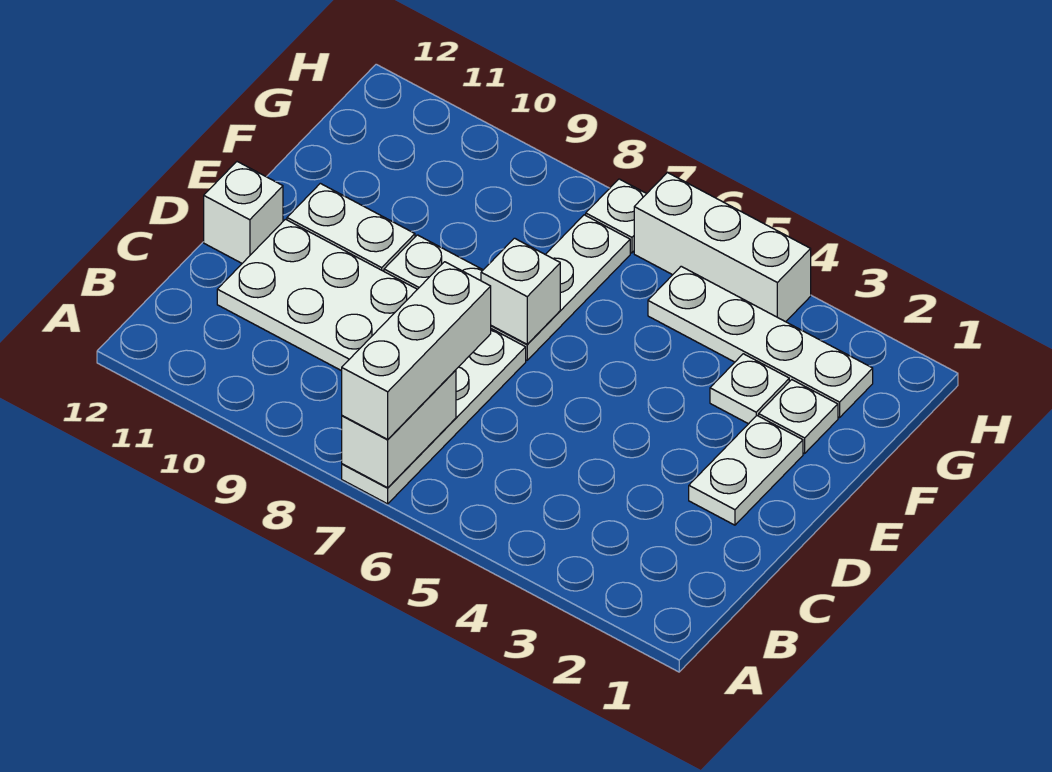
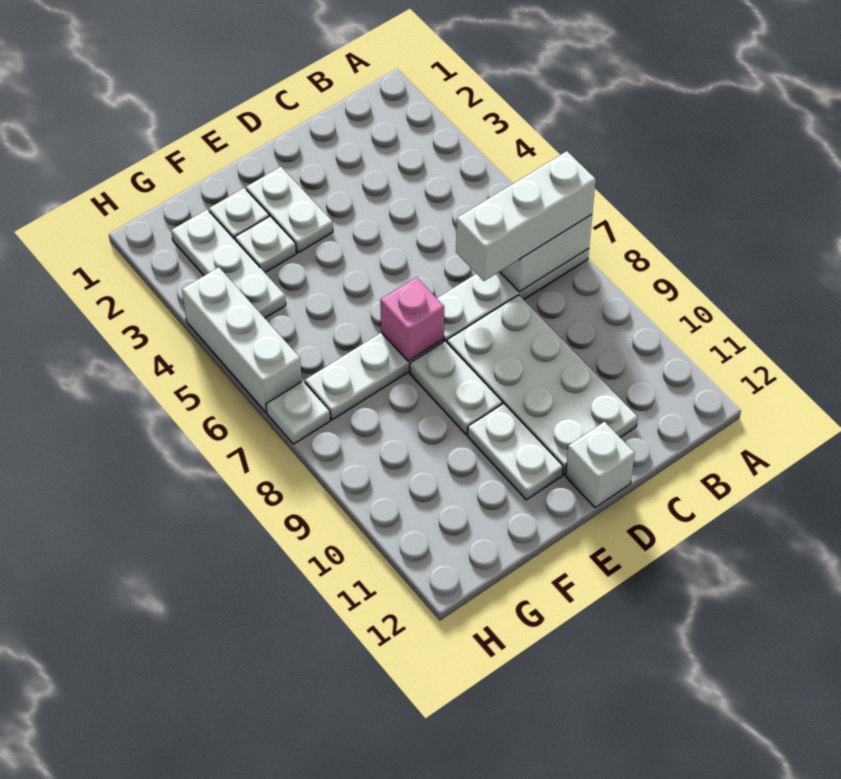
white 1x2 plate [689,416,803,525] -> white 1x2 plate turned to [246,167,333,253]
white 1x1 brick [481,238,560,344] -> pink 1x1 brick [380,277,444,361]
white 1x4 plate [648,266,873,418] -> white 1x3 plate [171,210,286,318]

